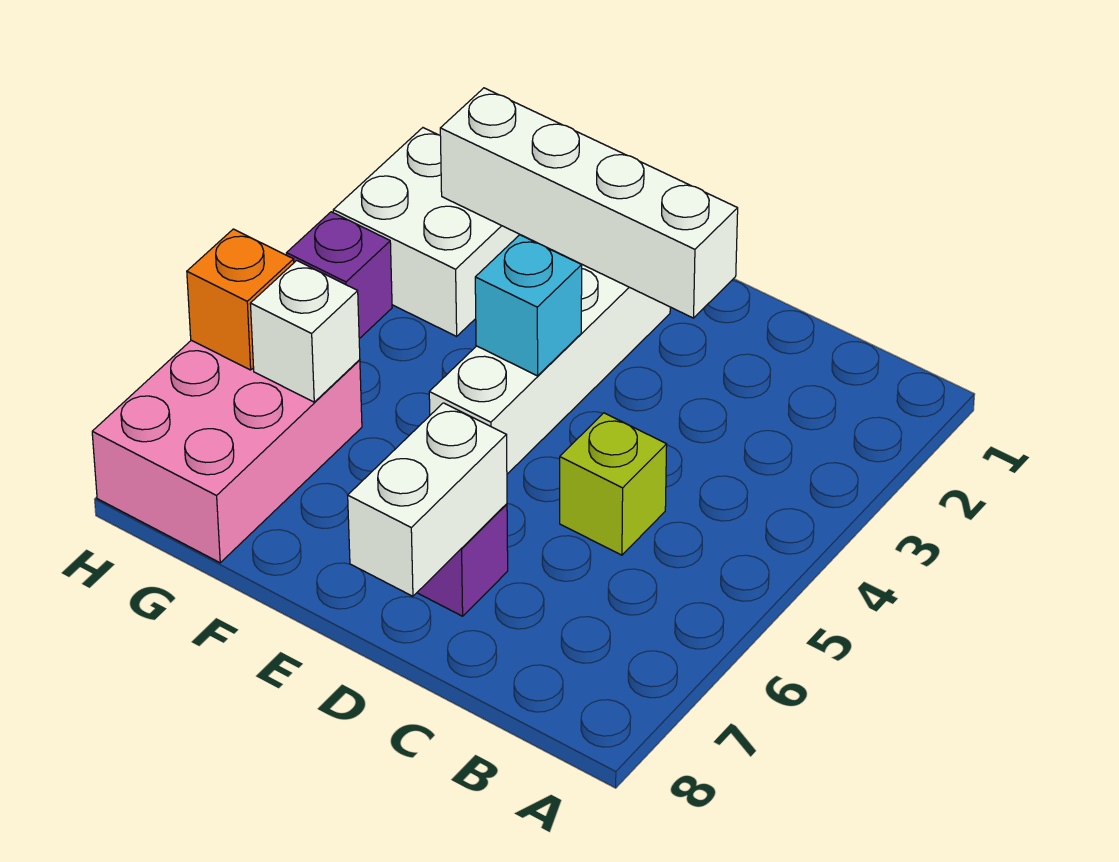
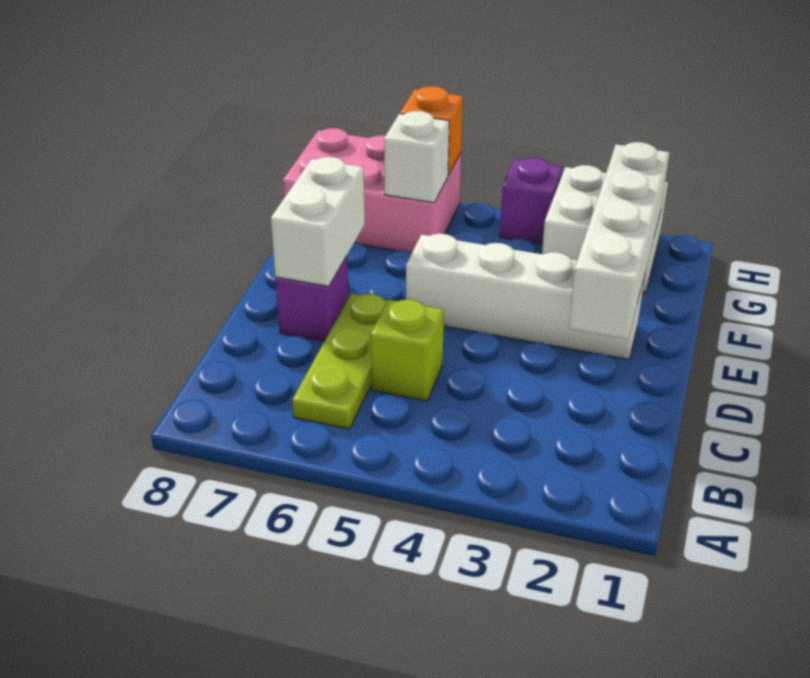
none -> lime 1x3 plate [292,294,388,429]
white 1x2 brick [348,403,507,596] -> white 1x2 brick turned to [271,157,365,286]
cyan 1x1 brick [475,235,582,376] -> none

